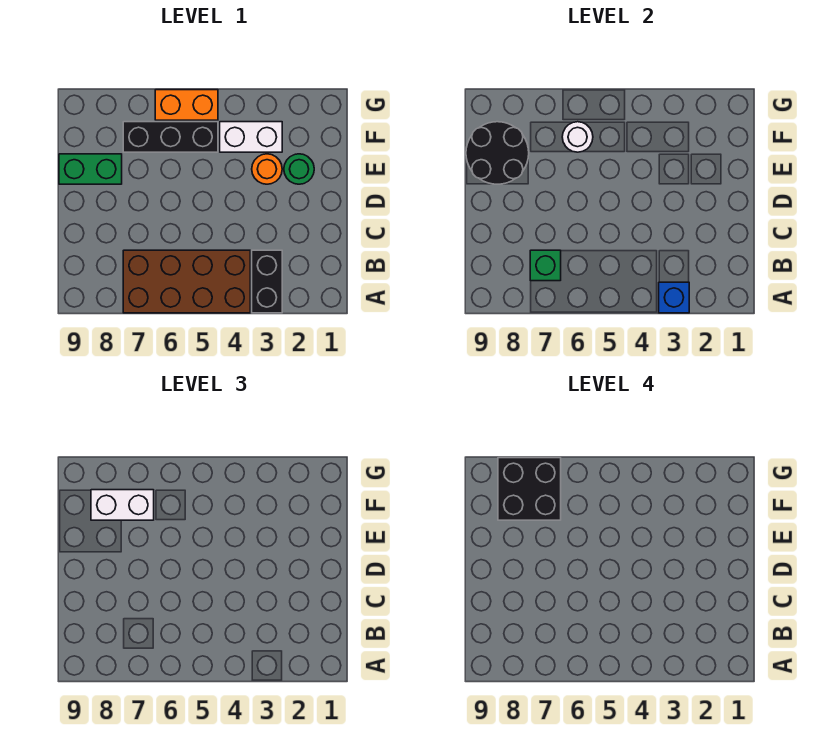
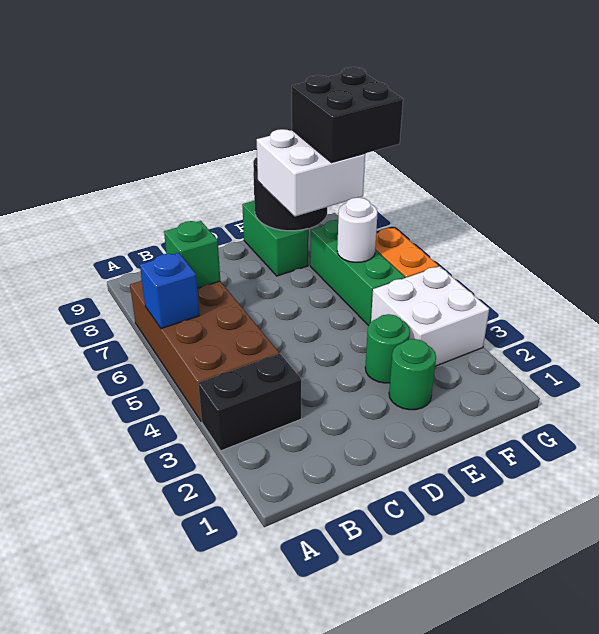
blue 1x1 brick [659,282,689,313] -> blue 1x1 brick moved to [140,253,200,329]
orange 1x1 round brick [252,154,282,184] -> green 1x1 round brick [365,314,410,383]
white 1x2 brick [220,122,282,152] -> white 2x2 brick [371,266,489,366]
black 1x3 brick [123,122,218,152] -> green 1x3 brick [310,220,405,326]
white 1x2 brick [91,490,154,520] -> white 2x2 brick [257,129,365,216]

